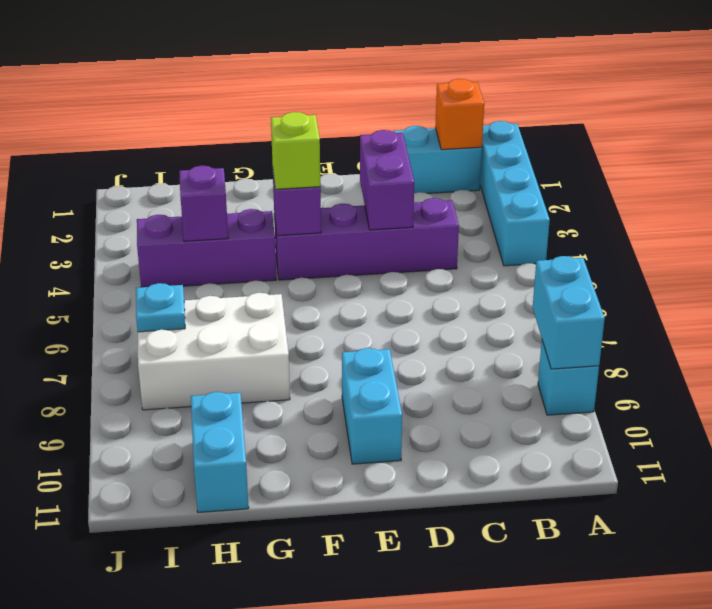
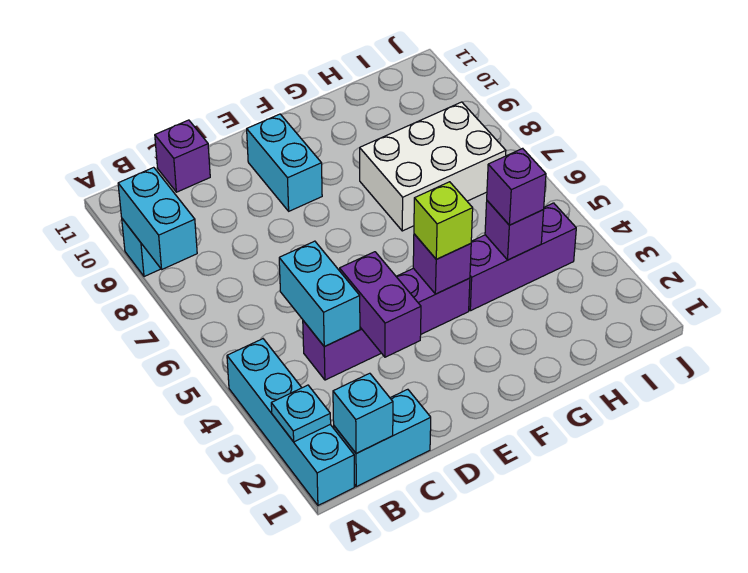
orange 1x1 brick [435,79,484,150] -> cyan 1x1 brick [333,373,393,454]
none -> purple 1x1 brick [155,120,210,192]
none -> purple 1x1 brick [487,148,546,225]
cyan 1x2 brick [191,392,249,512] -> cyan 1x2 brick moved to [279,241,360,347]
cyan 1x1 plate [136,283,185,332] -> cyan 1x1 plate moved to [271,385,331,442]

